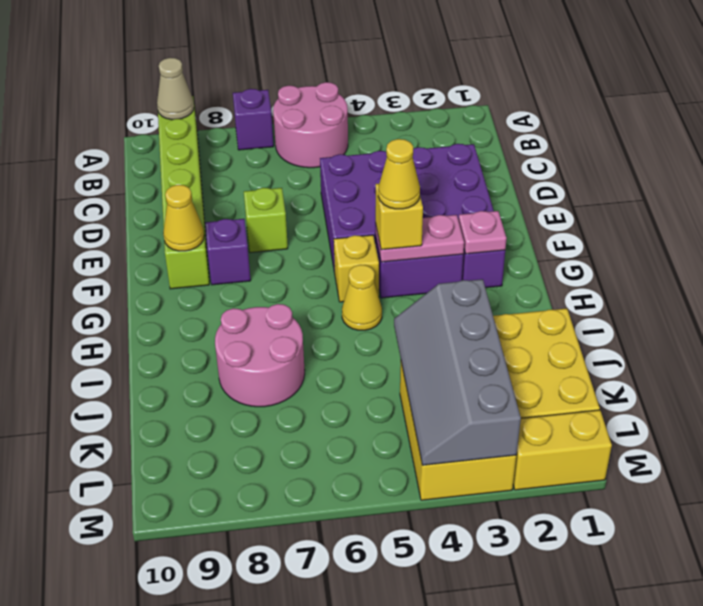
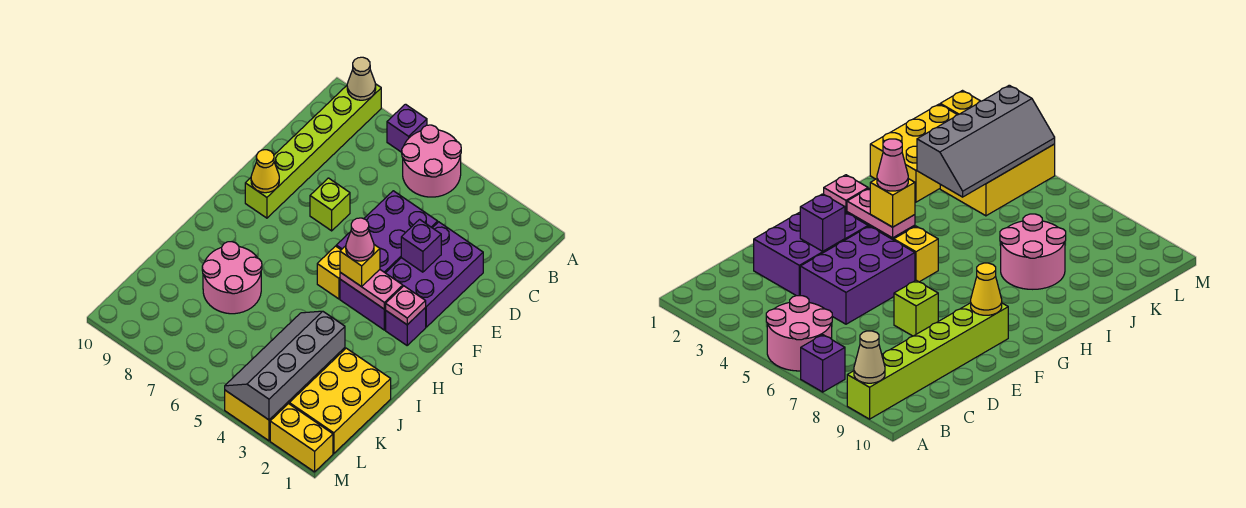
purple 1x1 brick [205,219,251,285] -> purple 1x1 brick moved to [401,219,441,272]
yellow 1x1 cone [378,139,420,209] -> pink 1x1 cone [346,218,374,261]
yellow 1x1 cone [342,265,382,330] -> none

